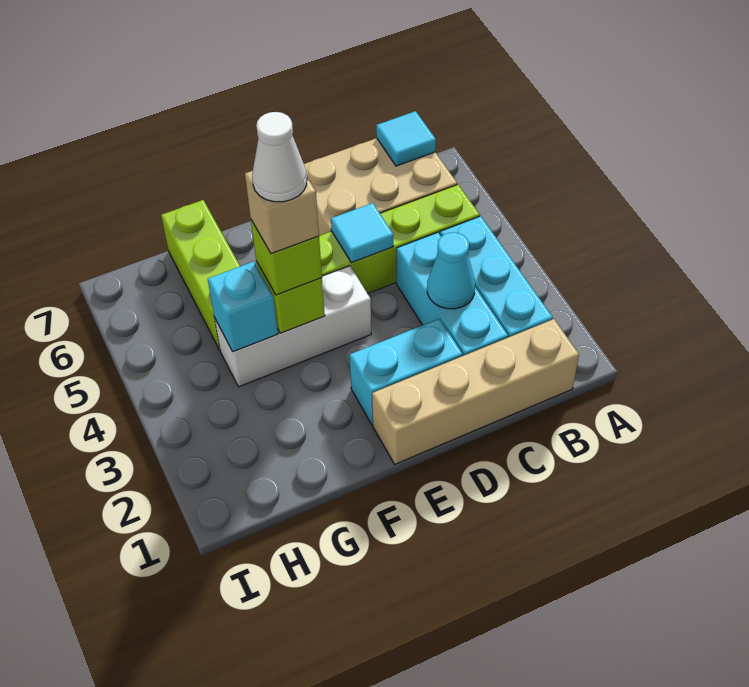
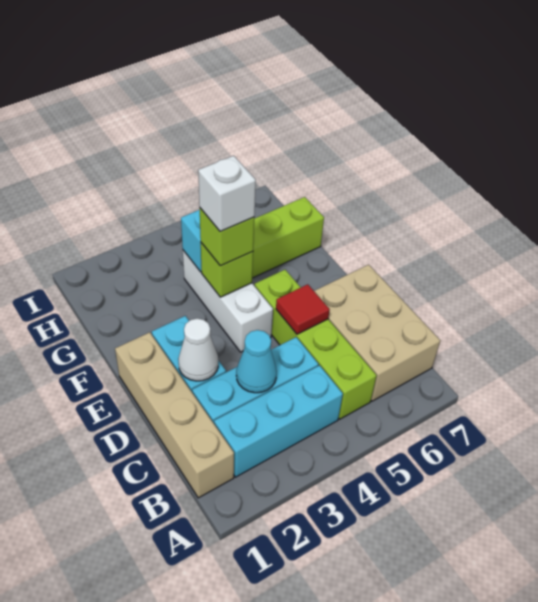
cyan 1x1 tile [376,111,436,166] -> none
cyan 1x1 tile [331,203,393,263] -> red 1x1 tile [276,284,330,334]
tan 1x1 brick [245,171,319,254] -> white 1x1 brick [198,156,256,232]
white 1x1 cone [252,112,307,202] -> white 1x1 cone moved to [178,318,218,381]

